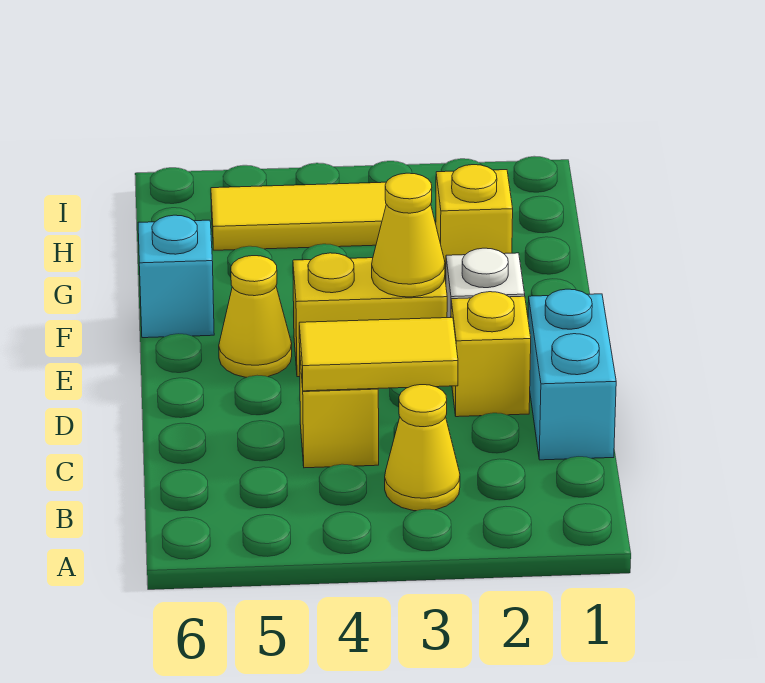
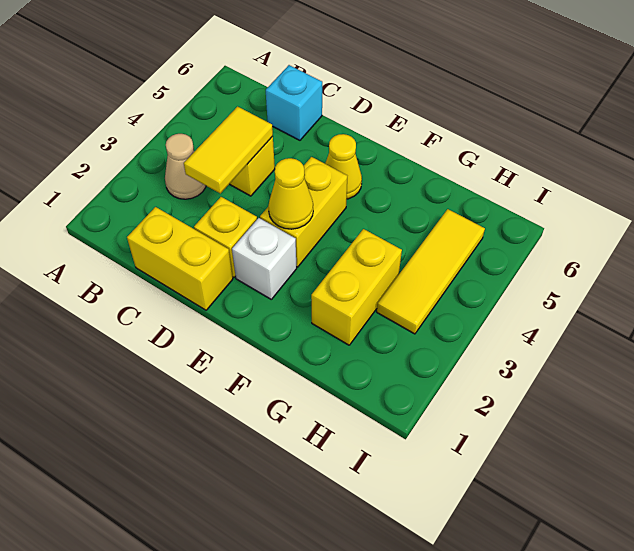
yellow 1x1 cone [385,385,460,511] -> tan 1x1 cone [165,134,206,199]
cyan 1x2 brick [528,289,616,460] -> yellow 1x2 brick [127,207,233,310]
cyan 1x1 brick [138,215,214,338] -> cyan 1x1 brick moved to [266,65,322,140]
yellow 1x1 brick [436,165,513,281] -> yellow 1x2 brick [311,229,402,345]

